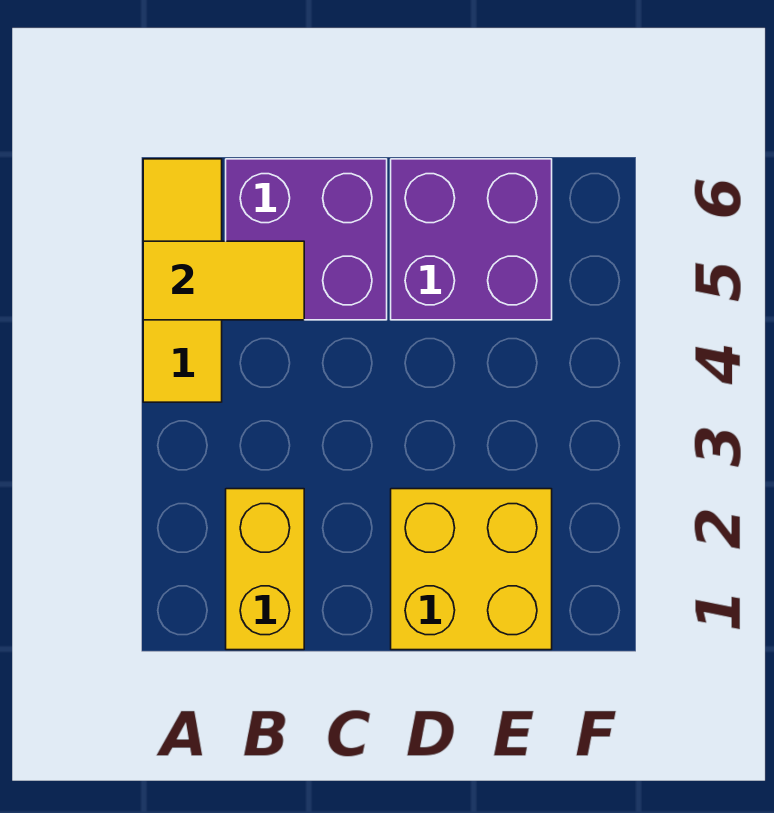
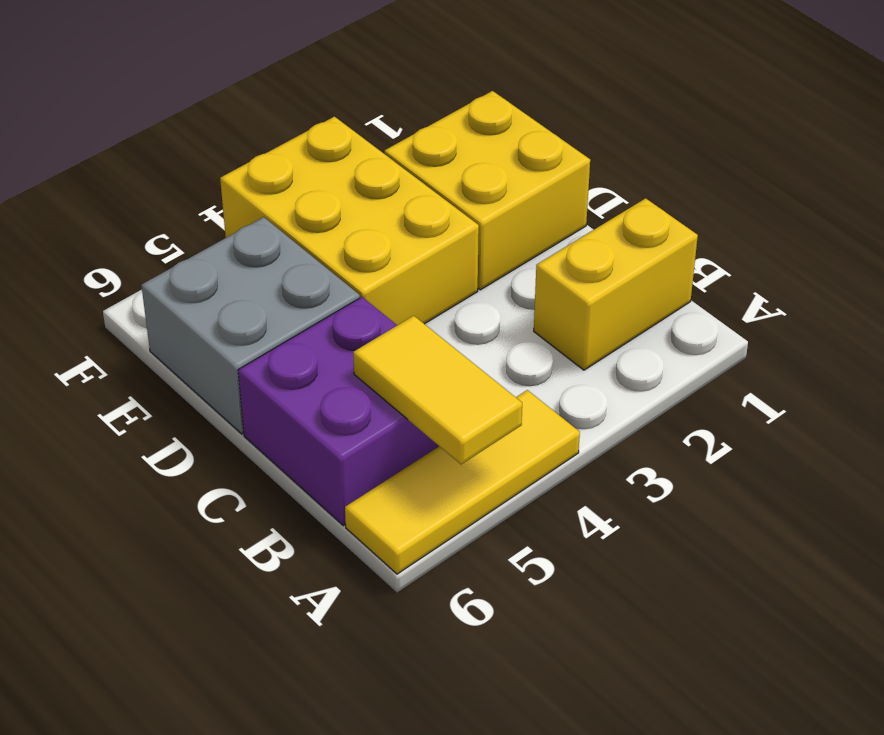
none -> yellow 2x3 brick [220,117,479,325]
purple 2x2 brick [391,159,552,320] -> grey 2x2 brick [141,217,360,434]

